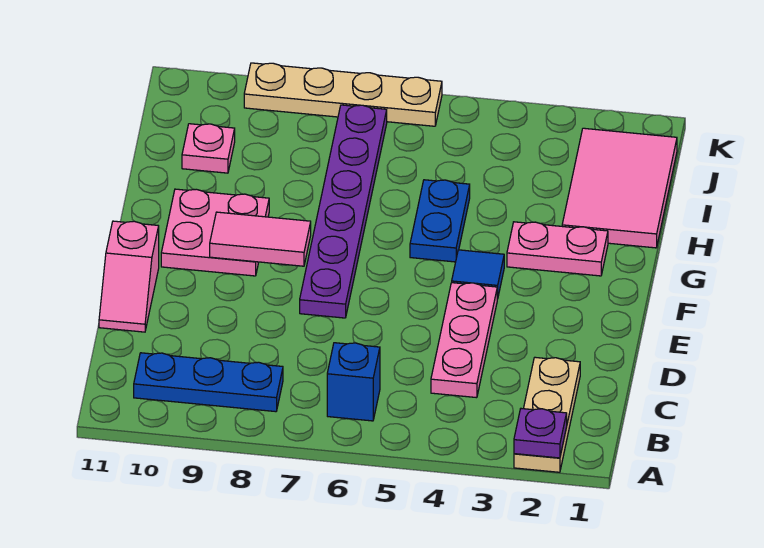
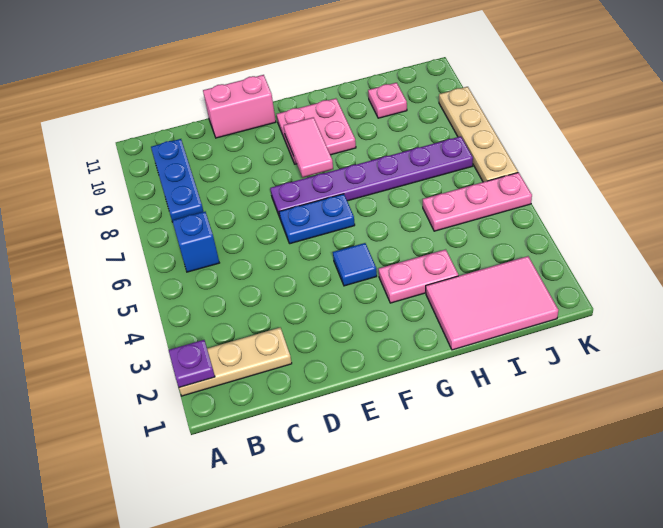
pink 1x3 plate [431,283,497,398] -> pink 1x3 plate moved to [423,173,532,231]
pink 1x2 slope [99,221,159,332] -> pink 1x2 brick [203,75,276,138]
pink 1x2 plate [507,222,608,276] -> pink 1x2 plate turned to [379,249,458,303]
blue 1x2 plate [410,180,470,262] -> blue 1x2 plate moved to [279,194,355,244]

